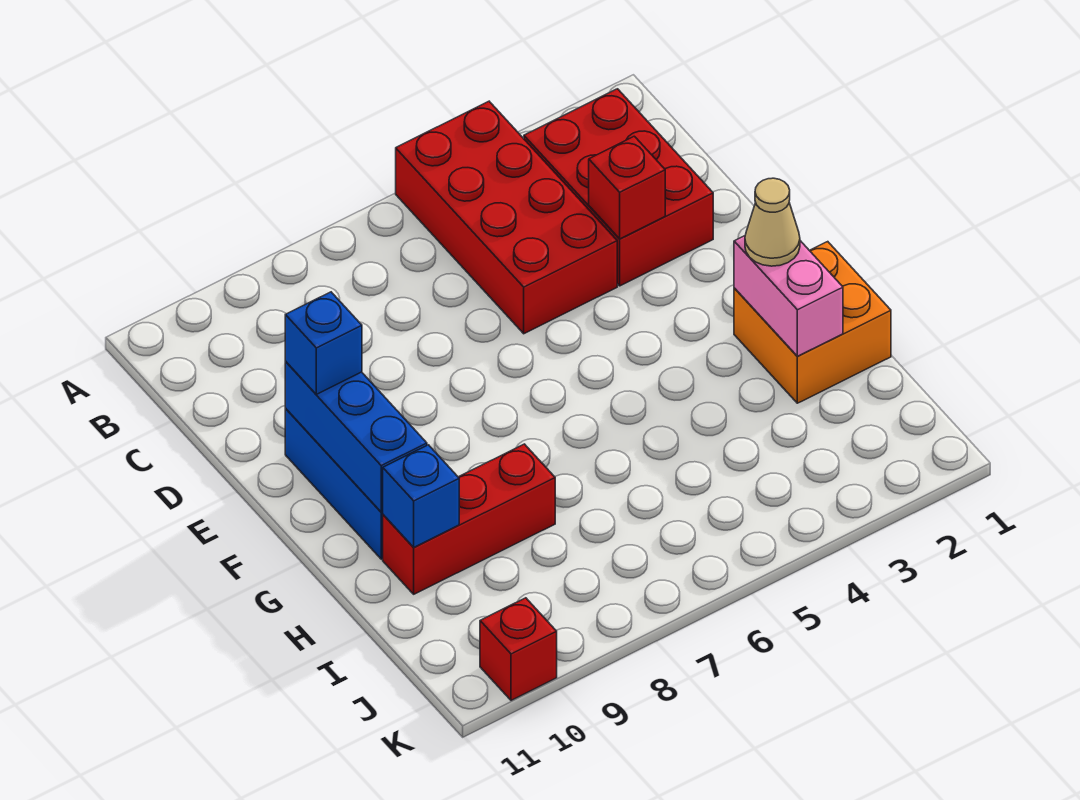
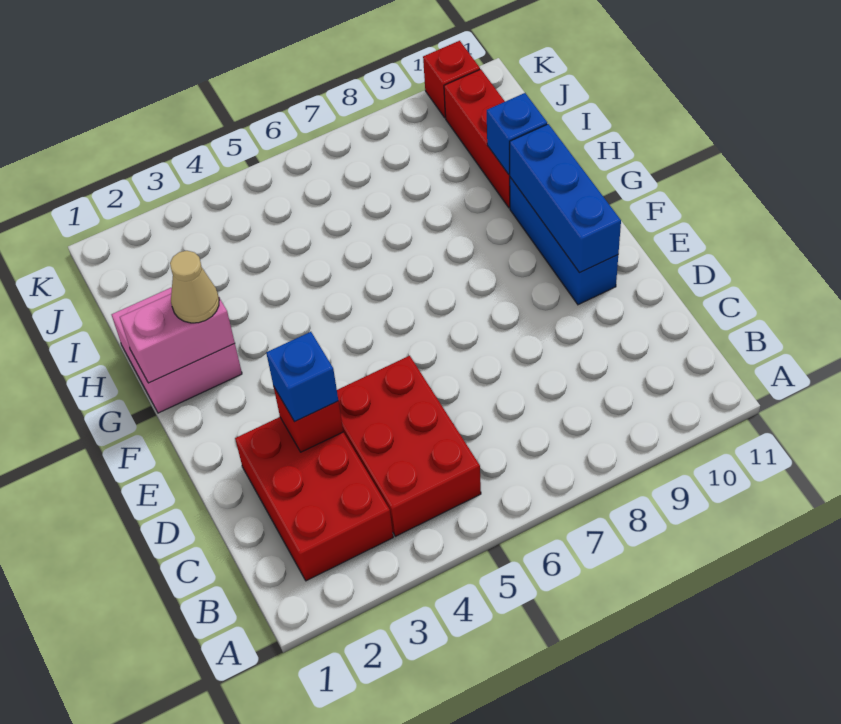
red 2x4 brick [396,101,617,334] -> red 2x3 brick [337,356,481,536]
blue 1x1 brick [285,292,362,394] -> blue 1x1 brick moved to [266,332,338,422]
orange 2x2 brick [734,242,891,403] -> pink 2x2 brick [112,287,242,413]
pink 1x2 brick [734,236,843,356] -> pink 1x2 brick turned to [120,294,235,383]
red 1x3 brick [383,444,555,594] -> red 1x3 brick turned to [444,69,510,208]

